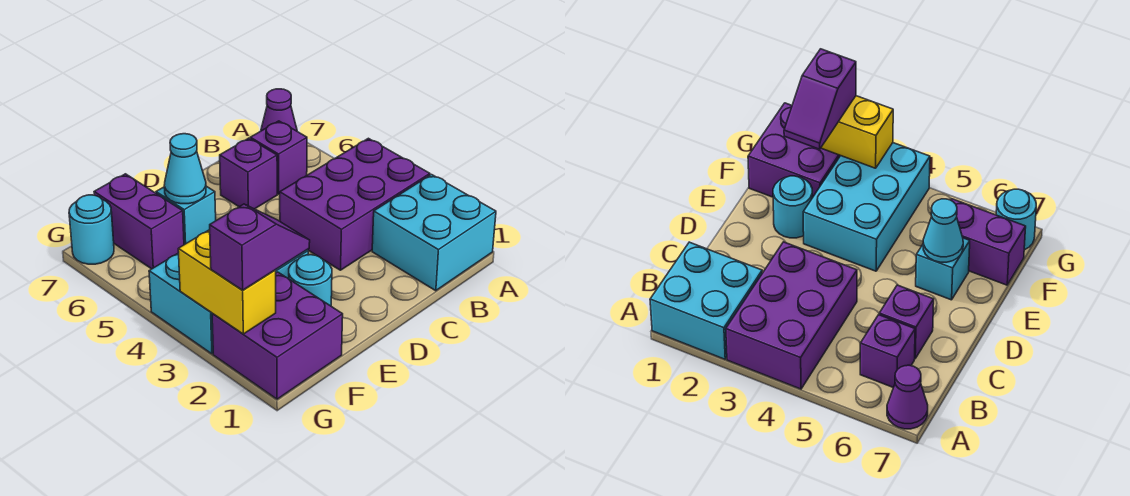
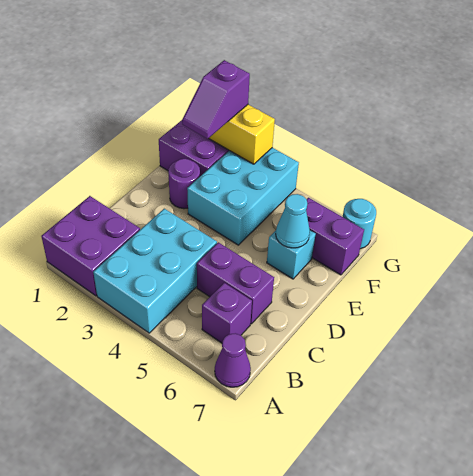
cyan 2x2 brick [372,175,496,291] -> purple 2x2 brick [41,196,140,296]
purple 2x3 brick [280,138,430,270] -> cyan 2x3 brick [93,209,217,333]
purple 1x1 brick [220,138,277,209] -> purple 1x2 brick [197,242,274,324]
cyan 1x1 round brick [289,255,332,306] -> purple 1x1 round brick [168,159,200,209]

